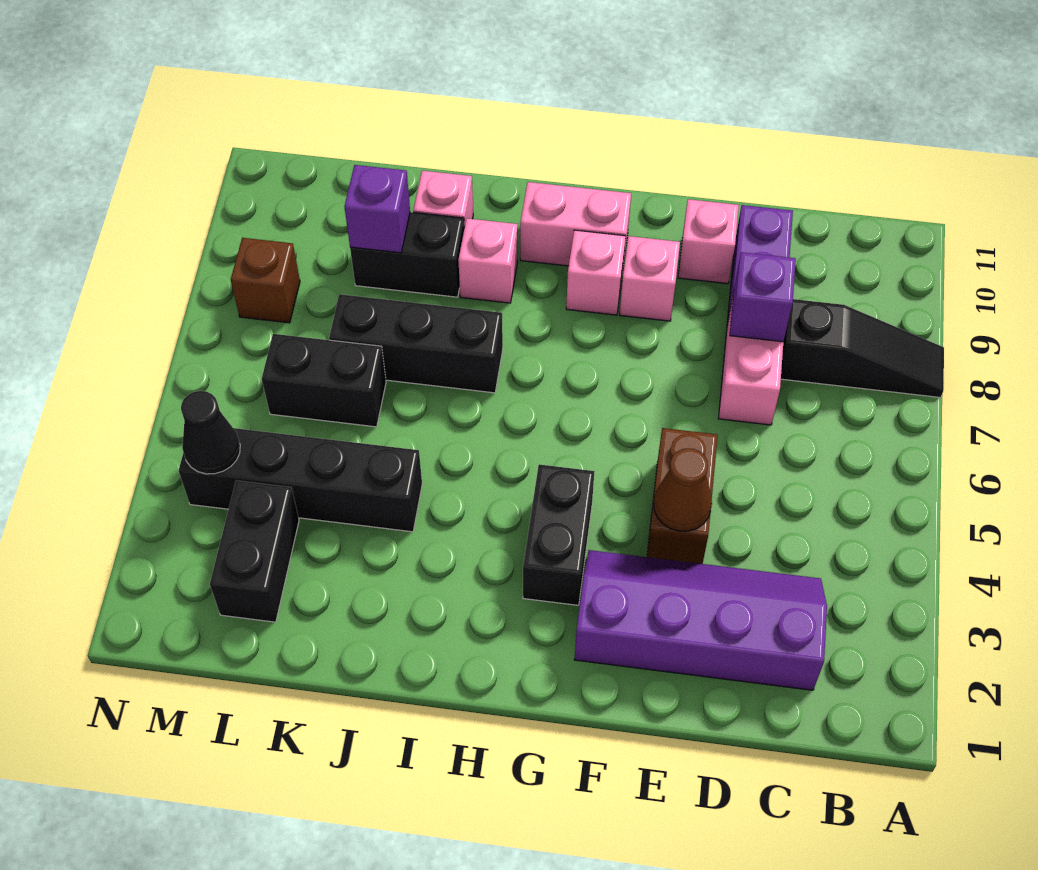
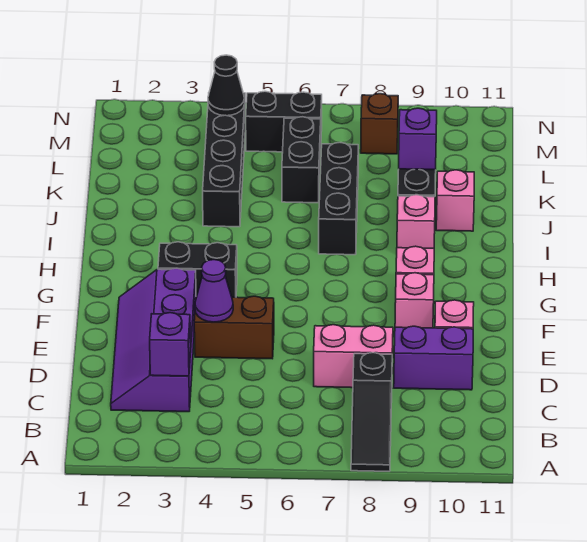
purple 2x4 slope [574,550,827,690] -> purple 2x4 slope turned to [111,268,196,412]
purple 1x1 brick [730,252,796,342] -> purple 1x1 brick moved to [150,313,191,376]
brown 1x1 cone [654,448,712,531] -> purple 1x1 cone [195,260,233,322]
pink 1x2 brick [520,182,631,266] -> none
black 1x2 brick [210,480,299,622] -> black 1x2 brick moved to [246,91,322,152]

